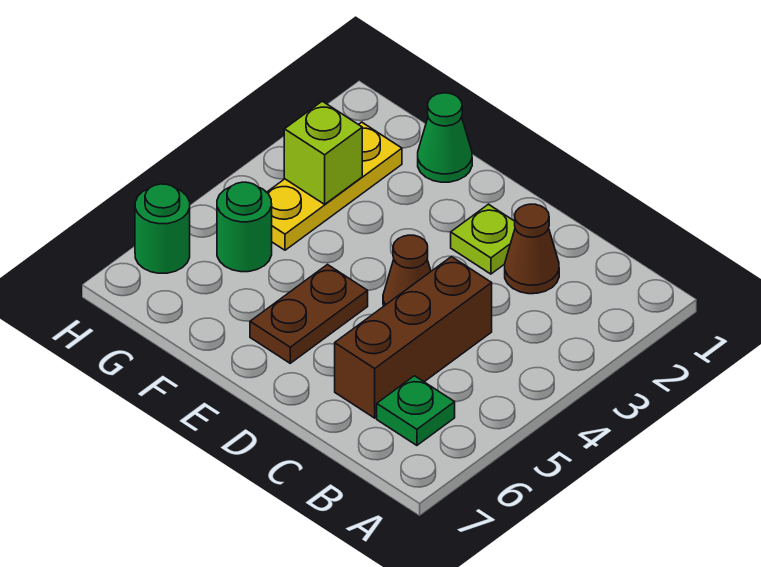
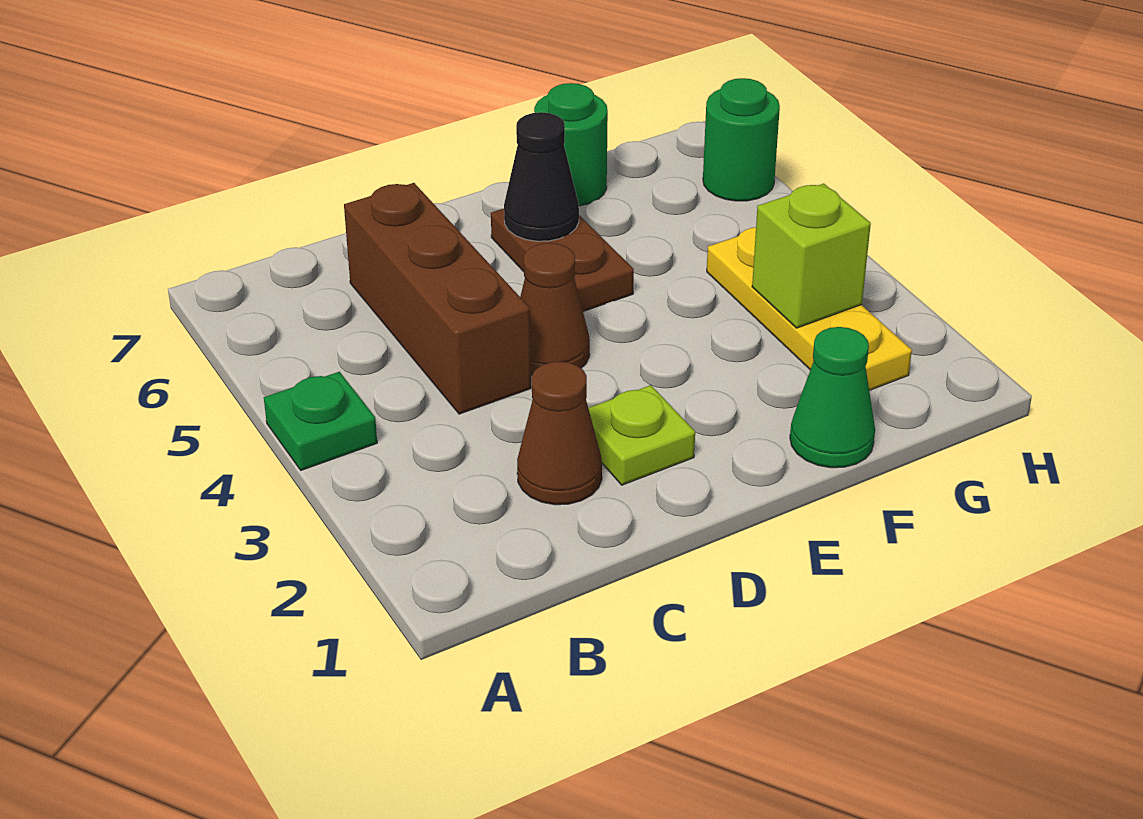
green 1x1 plate [377,376,455,445] -> green 1x1 plate moved to [264,372,377,470]
none -> black 1x1 cone [504,112,579,241]
green 1x1 round brick [217,182,272,272] -> green 1x1 round brick moved to [534,83,608,206]

